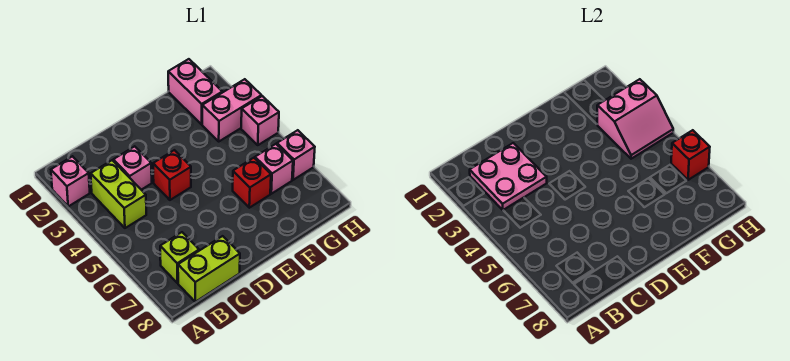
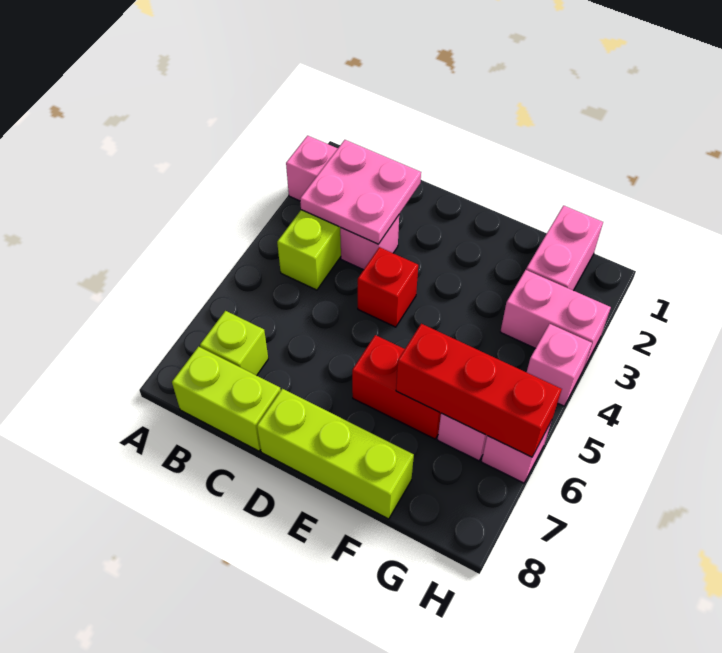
none -> lime 1x3 brick [257,389,414,519]
red 1x1 brick [233,158,271,208] -> red 1x2 brick [352,335,441,439]
pink 2x2 slope [597,79,673,159] -> none
red 1x1 brick [671,130,710,180] -> red 1x3 brick [396,324,562,457]

